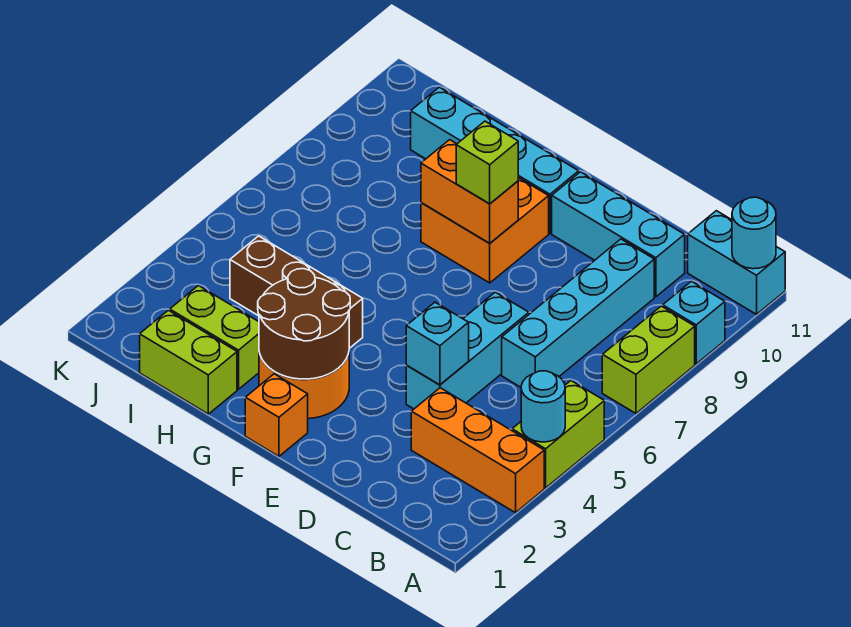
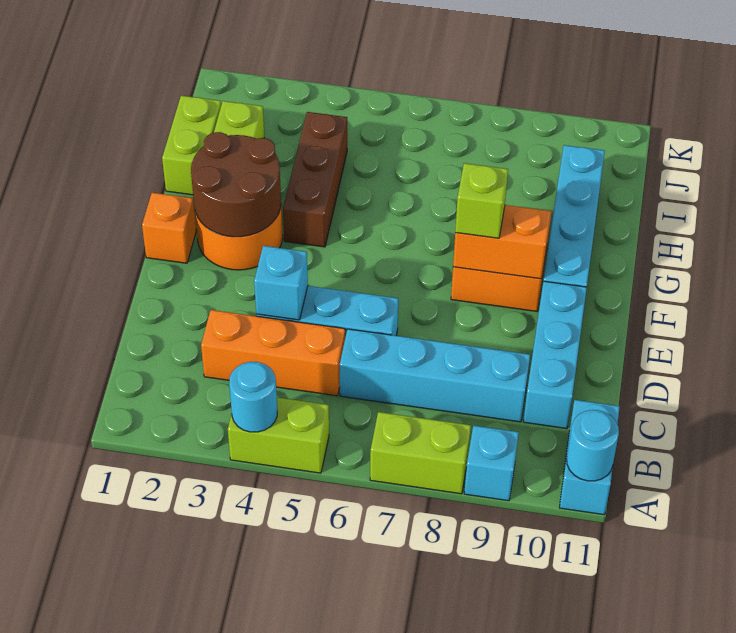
orange 1x3 brick [411,388,544,513] -> orange 1x3 brick turned to [201,310,345,396]
orange 1x2 brick [421,140,518,243] -> orange 1x2 brick turned to [453,205,551,279]

